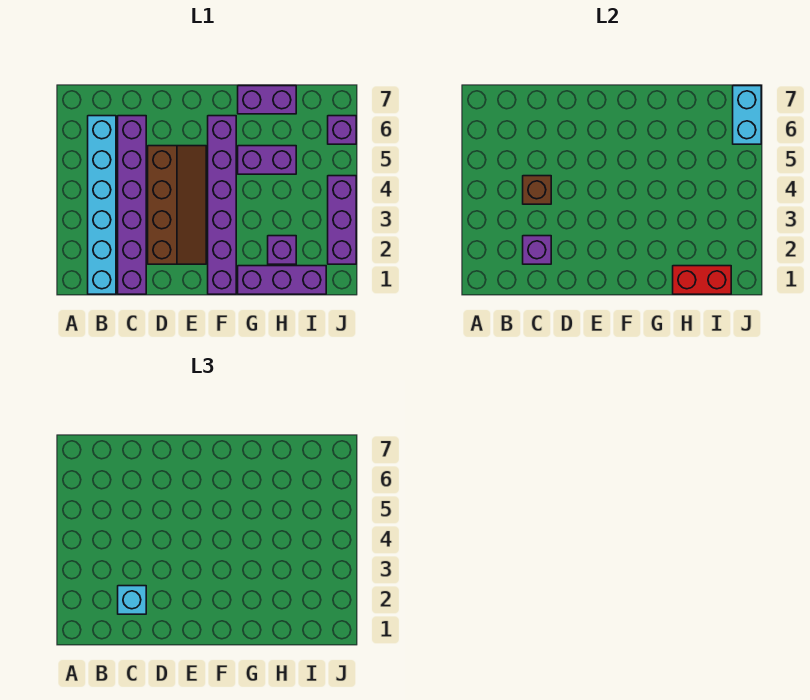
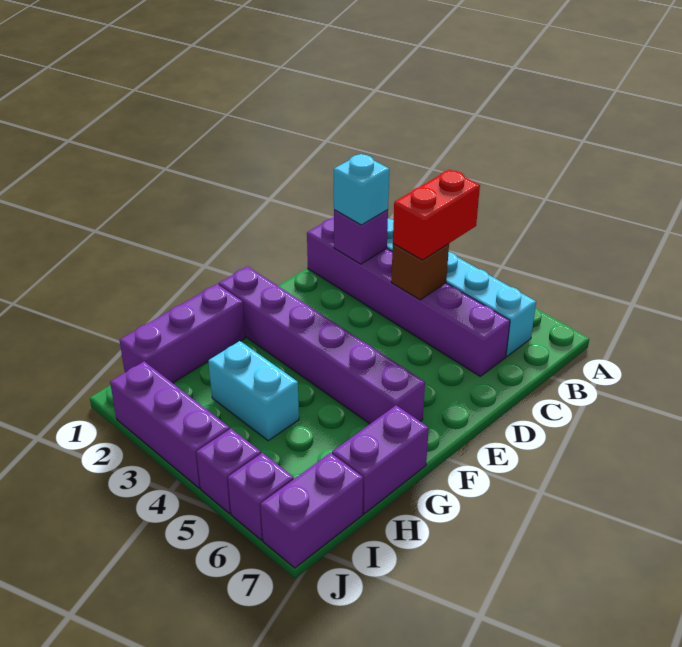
brown 2x4 slope [148,146,206,264] -> none
purple 1x2 brick [238,146,296,174] -> purple 1x2 brick moved to [261,453,363,568]
red 1x2 brick [673,266,731,294] -> red 1x2 brick moved to [393,170,480,260]
purple 1x1 brick [268,236,296,264] -> purple 1x1 brick moved to [196,429,261,513]
cyan 1x2 brick [733,86,761,144] -> cyan 1x2 brick moved to [208,341,299,441]

